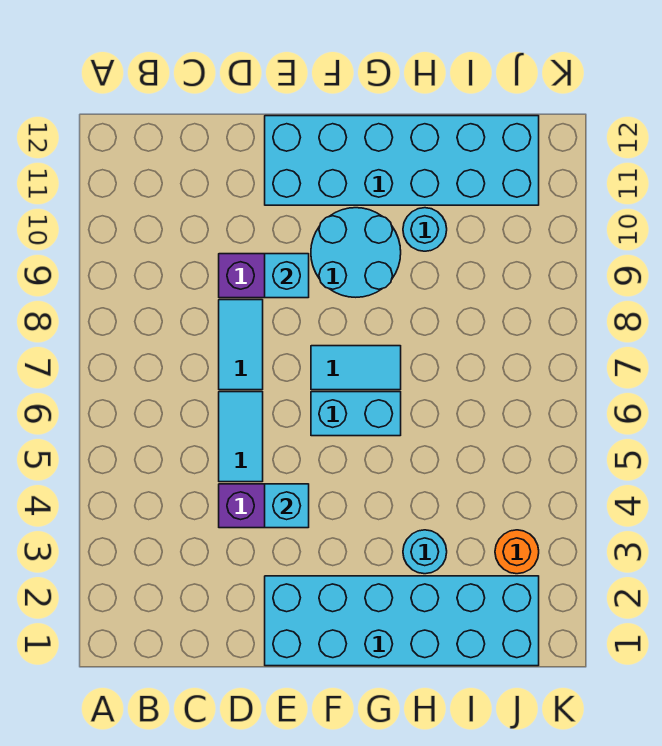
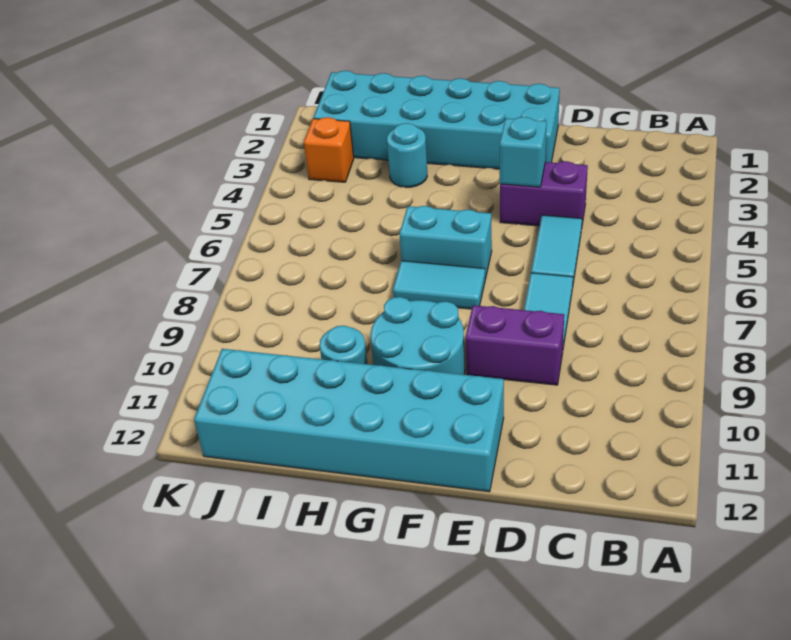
cyan 1x1 brick [265,254,309,298] -> none
orange 1x1 round brick [495,530,539,574] -> orange 1x1 brick [304,117,354,182]

